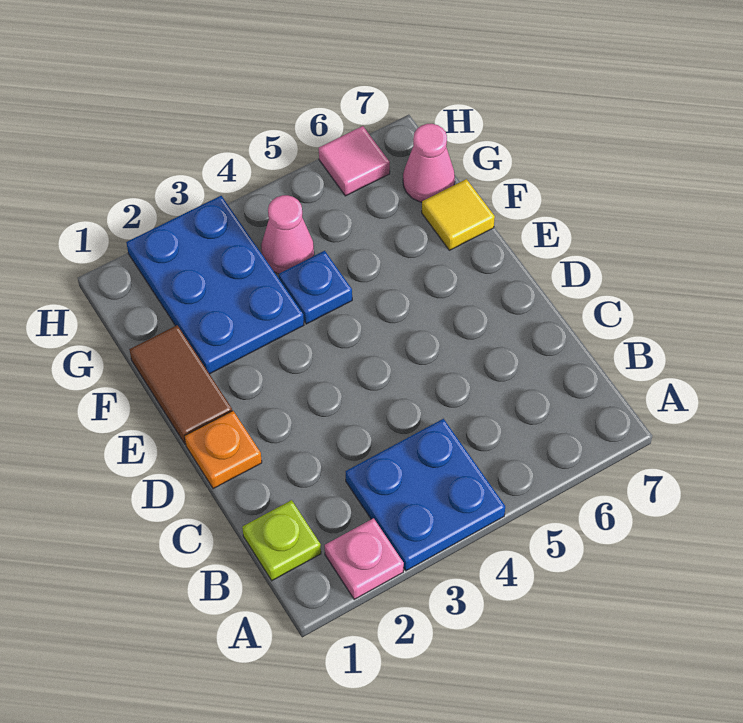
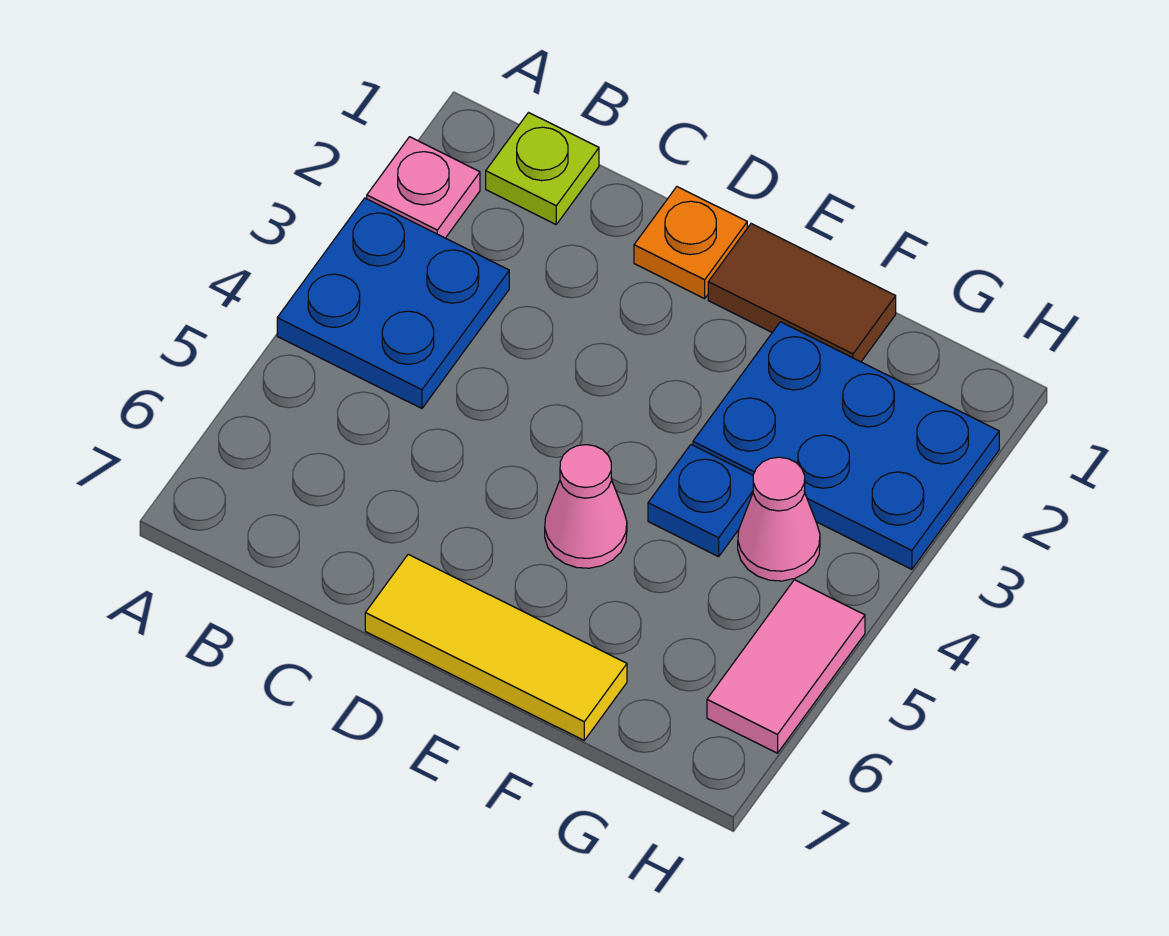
yellow 1x1 tile [422,179,495,250] -> yellow 1x3 tile [365,554,627,740]
pink 1x1 cone [403,124,455,202] -> pink 1x1 cone moved to [545,445,627,568]
pink 1x1 tile [319,126,390,196] -> pink 1x2 tile [707,580,865,753]

